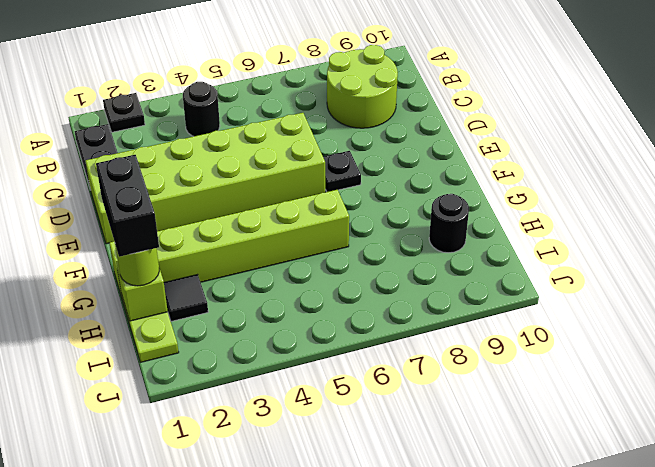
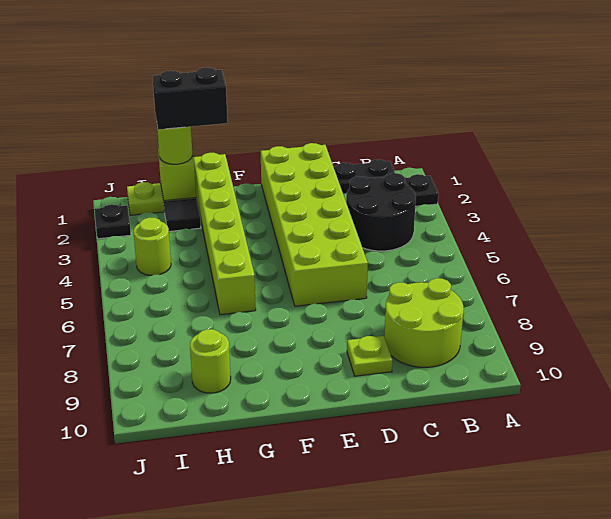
black 1x1 round brick [183,82,220,136] -> black 2x2 round brick [346,173,416,251]
none -> lime 1x1 plate [347,336,392,376]
black 1x1 plate [323,151,361,192] -> black 1x1 plate moved to [94,204,131,239]
black 1x1 round brick [429,194,469,253] -> lime 1x1 round brick [190,329,231,393]
none -> lime 1x1 round brick [133,217,171,275]

